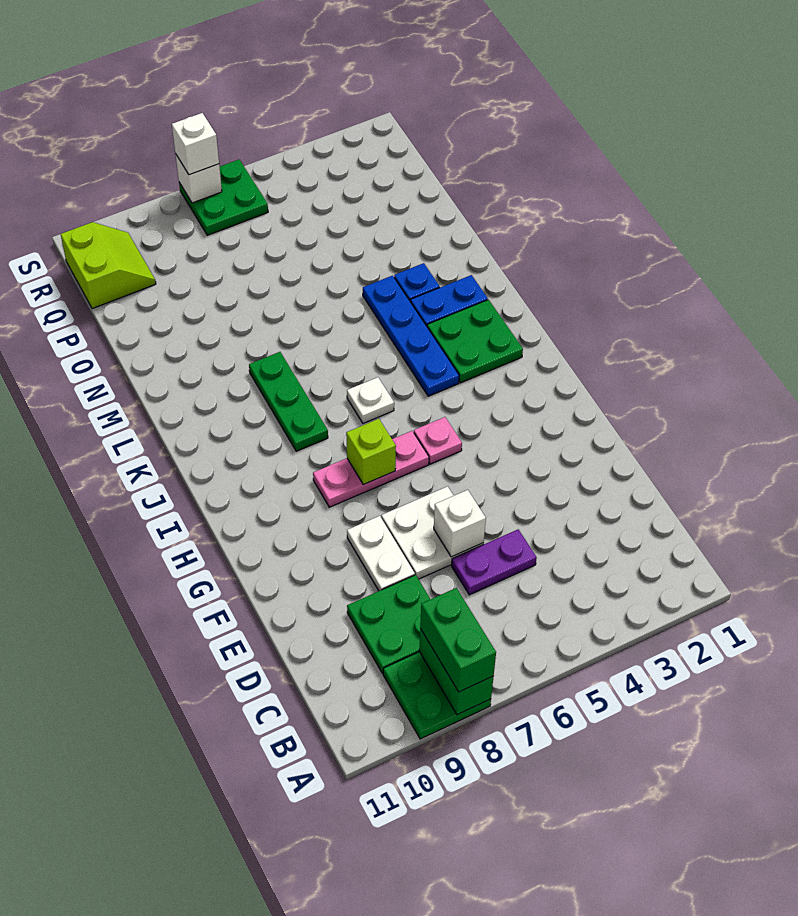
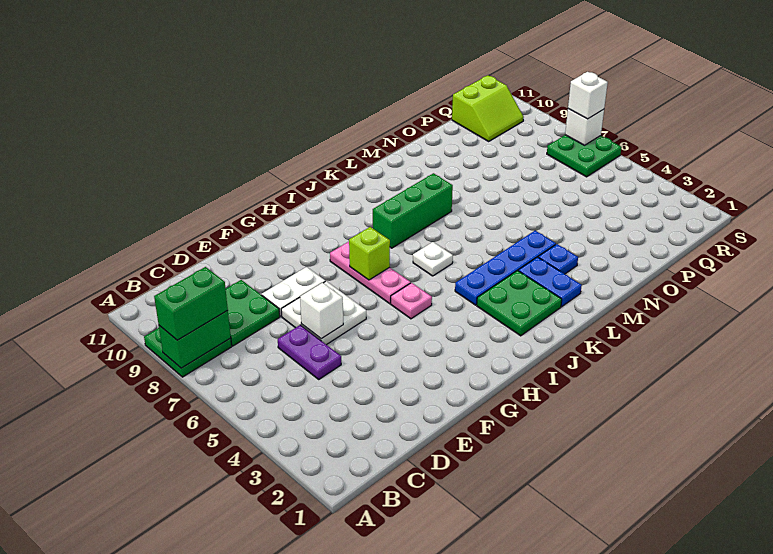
green 1x3 plate [249,352,328,451] -> green 1x3 brick [373,173,453,248]

